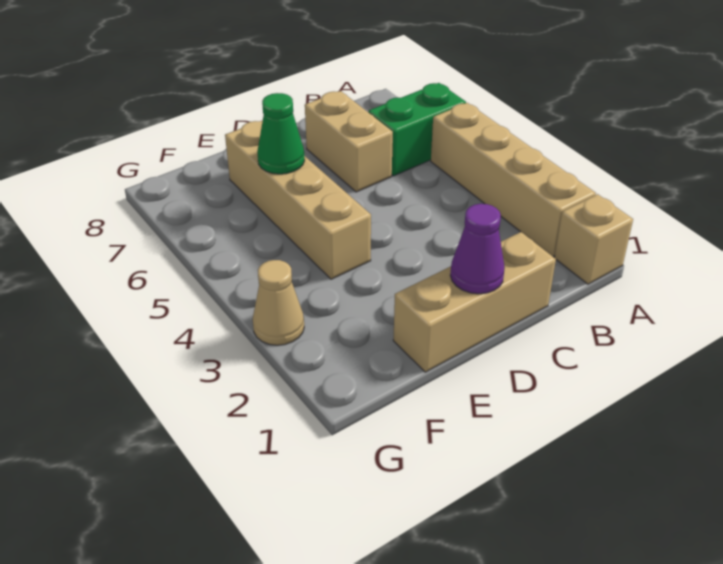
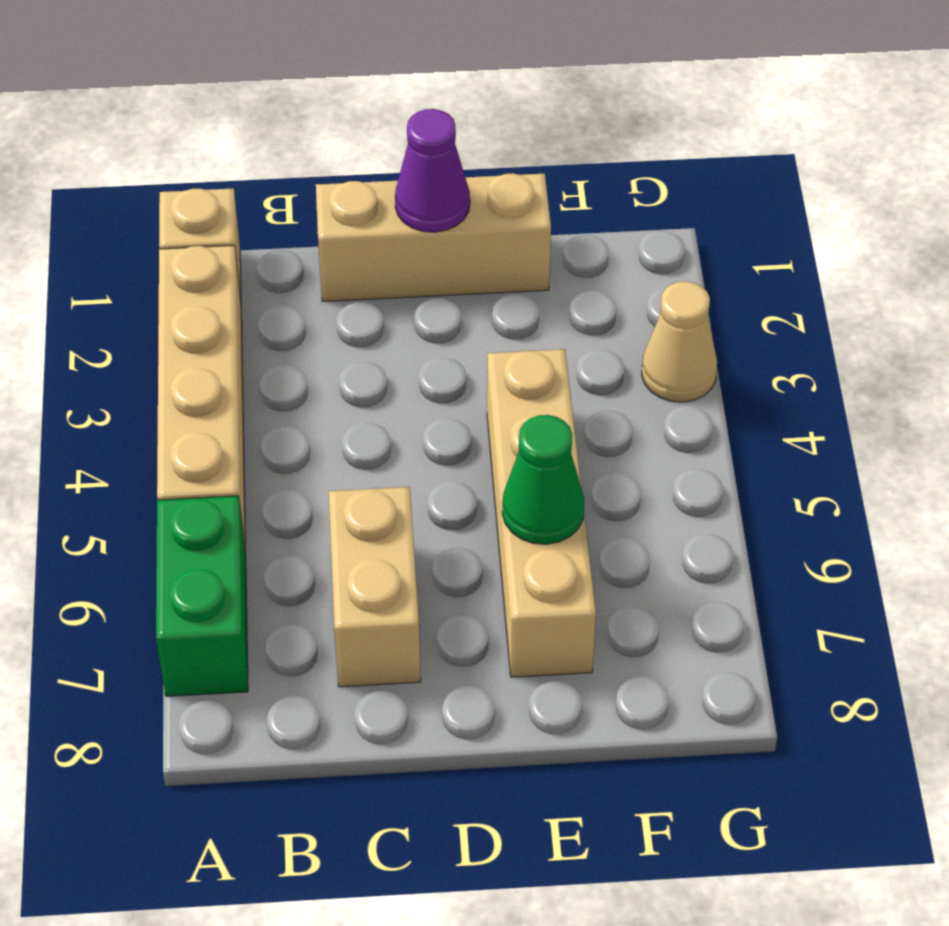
green 1x2 brick [368,83,466,176] -> green 1x2 brick turned to [156,496,248,696]

